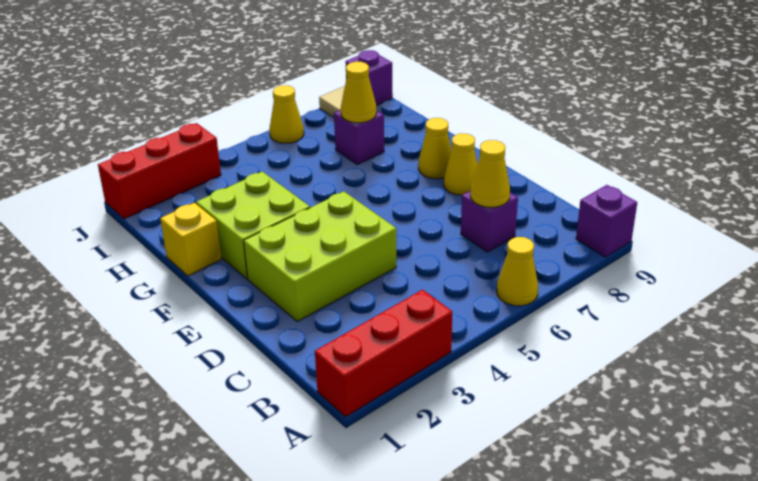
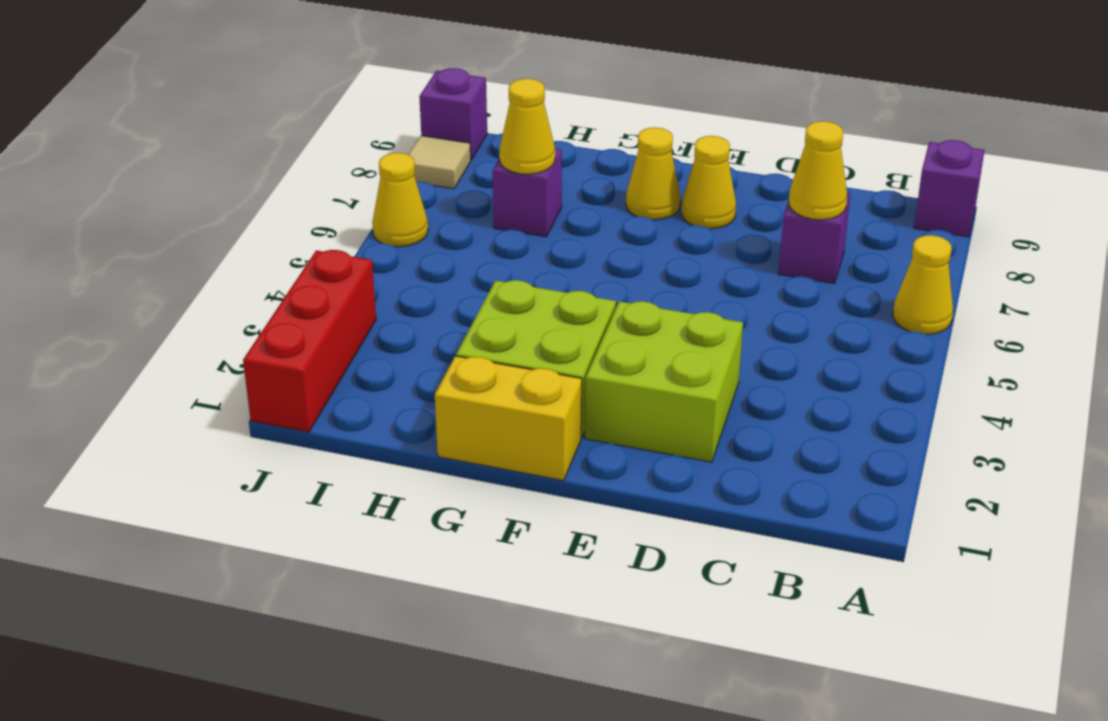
red 1x3 brick [315,290,452,417] -> none
lime 2x3 brick [244,191,396,322] -> lime 2x2 brick [585,301,743,462]
yellow 1x1 brick [160,203,221,276] -> yellow 1x2 brick [435,356,582,481]

